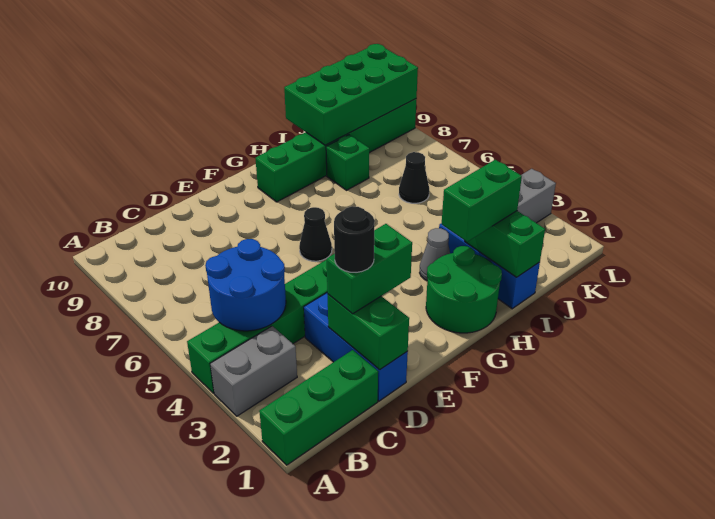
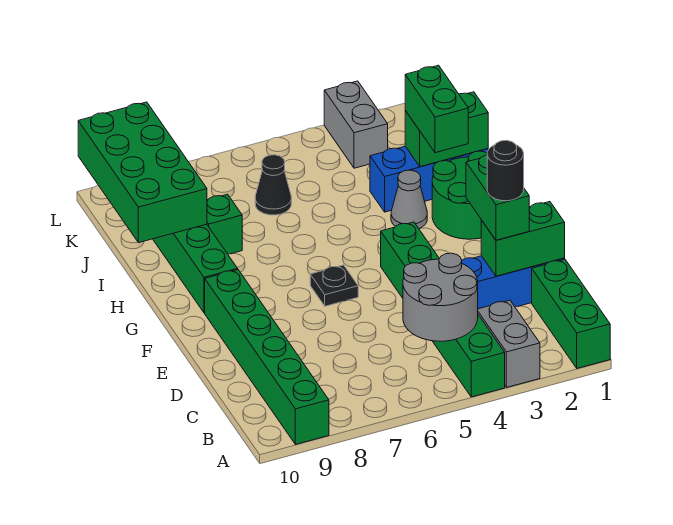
none -> green 1x6 brick [205,270,329,444]
blue 2x2 round brick [205,239,286,331] -> grey 2x2 round brick [403,253,478,341]
black 1x1 cone [299,207,332,261] -> black 1x1 plate [310,265,358,306]

